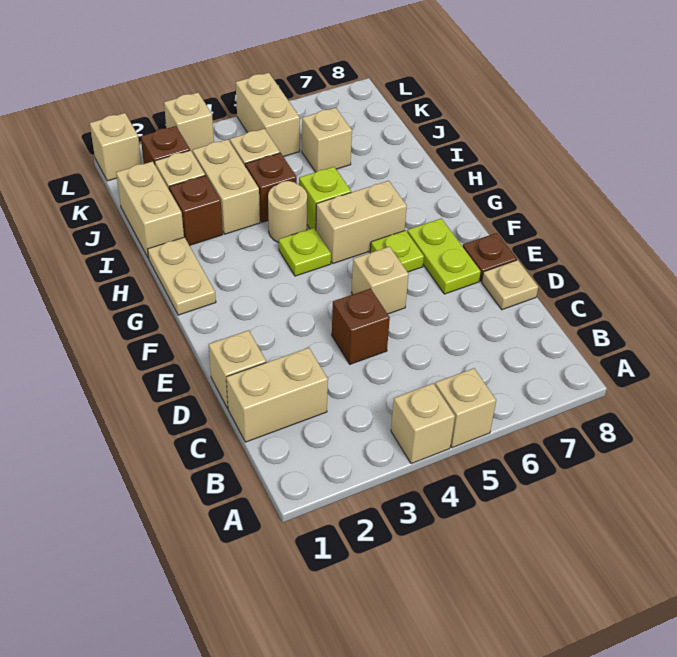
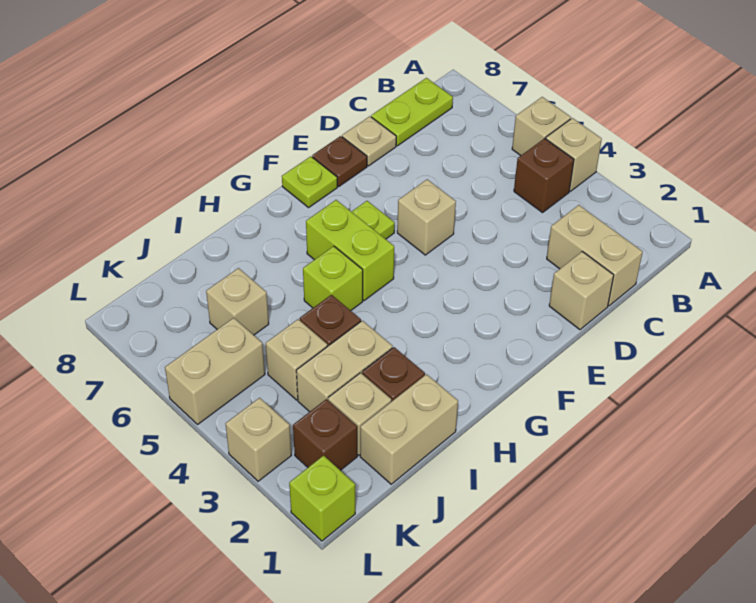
brown 1x1 brick [332,289,390,364] -> brown 1x1 brick moved to [514,138,574,213]
lime 1x2 plate [407,218,481,294] -> lime 1x2 plate moved to [371,78,453,146]
tan 1x2 plate [148,237,216,315] -> none
lime 1x1 plate [279,228,331,276] -> lime 1x1 plate moved to [282,156,337,208]
tan 1x2 brick [316,181,407,263] -> lime 1x2 brick [306,200,394,301]
tan 1x1 round brick [268,181,307,243] -> none
tan 1x1 brick [90,113,141,181] -> lime 1x1 brick [289,455,355,541]

